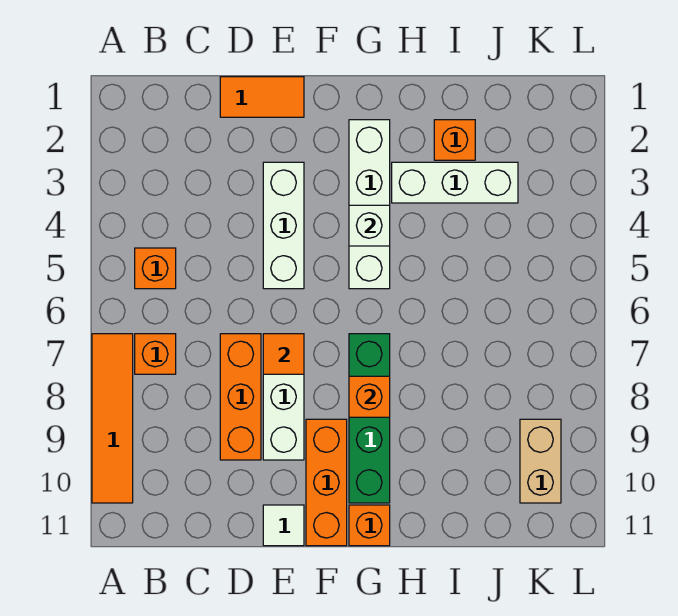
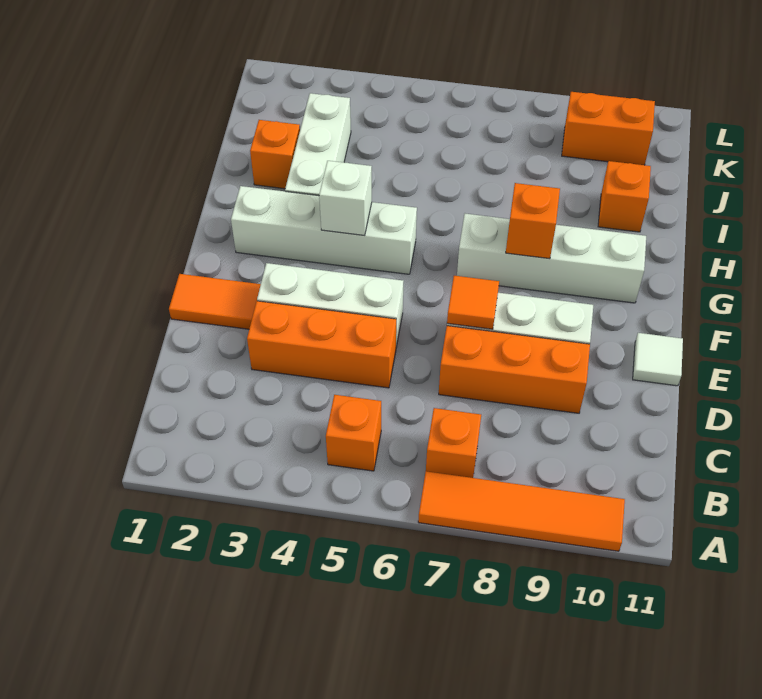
orange 1x2 tile [220,77,304,117] -> orange 1x2 tile turned to [169,274,261,329]
orange 1x3 brick [306,419,347,546] -> orange 1x3 brick moved to [247,301,396,388]
green 1x4 brick [349,334,390,503] -> white 1x4 brick [457,214,646,303]
orange 1x1 brick [349,505,390,546] -> orange 1x1 brick moved to [598,161,651,232]
tan 1x2 brick [520,419,561,503] -> orange 1x2 brick [562,92,655,165]

